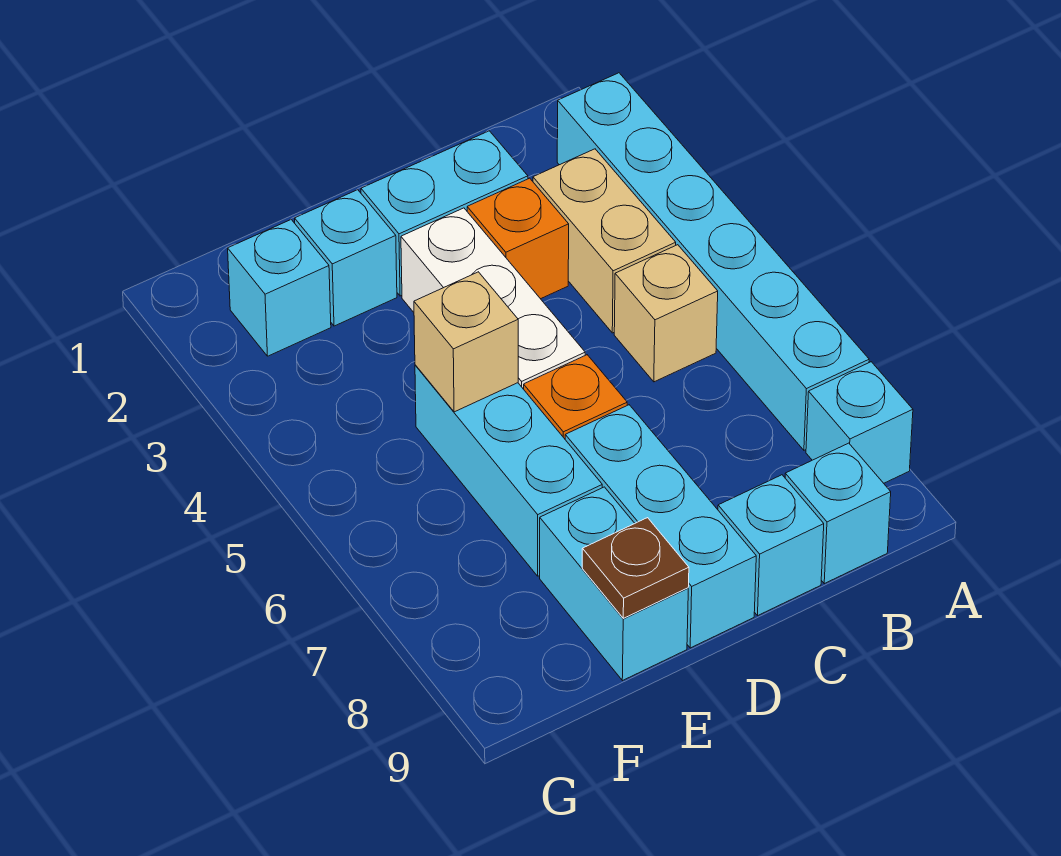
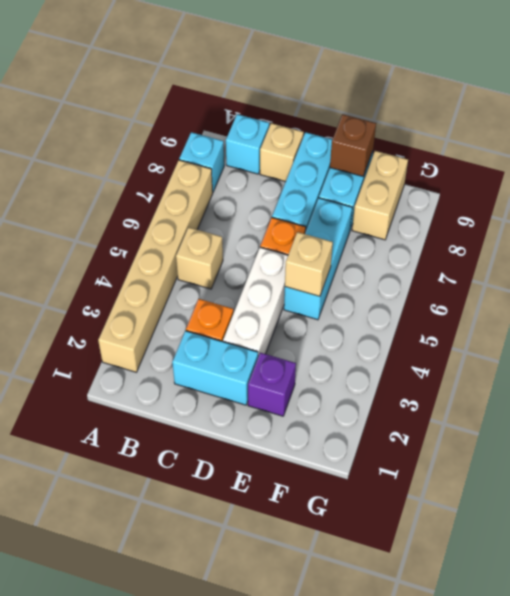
cyan 1x6 brick [557,73,869,450] -> tan 1x6 brick [98,160,213,372]
tan 1x2 brick [533,149,676,333] -> tan 1x2 brick moved to [352,151,408,240]
cyan 1x1 brick [718,475,824,615] -> tan 1x1 brick [260,123,304,182]
cyan 1x1 brick [295,190,397,326] -> purple 1x1 brick [248,353,296,416]
brown 1x1 plate [582,518,689,618] -> brown 1x1 brick [330,114,376,176]
cyan 1x1 brick [228,220,331,356] -> none

